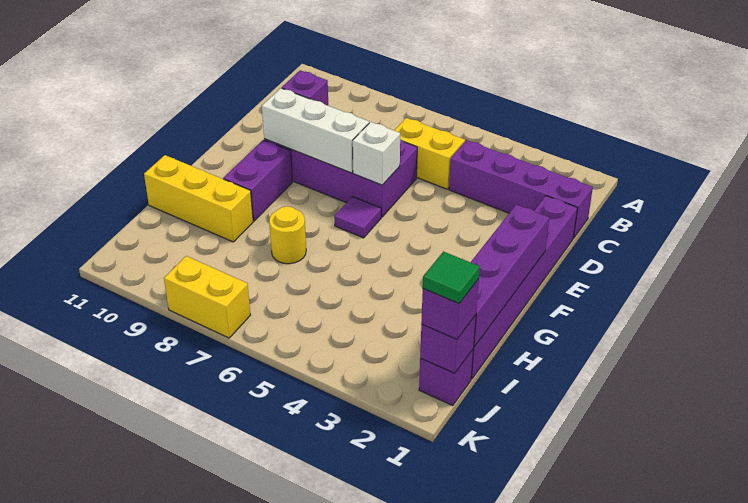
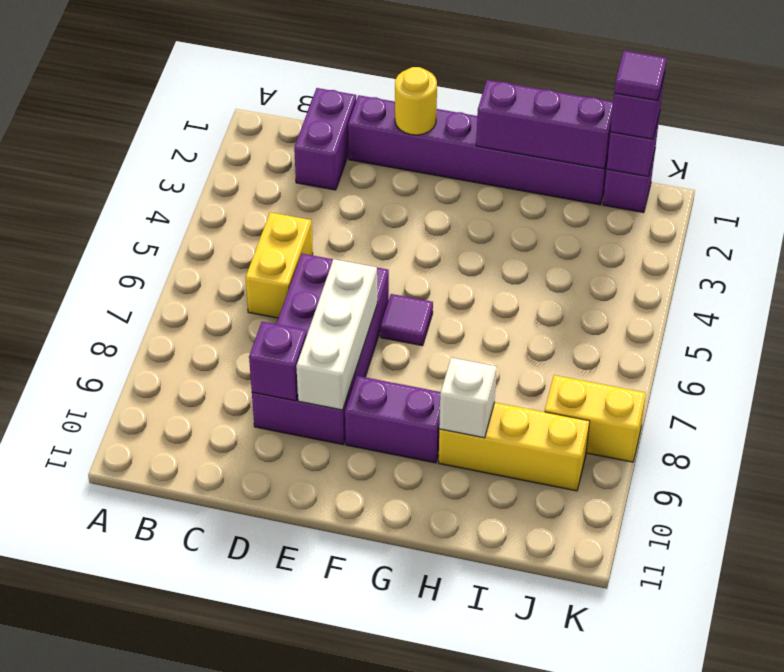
purple 1x4 brick [449,140,593,238] -> purple 1x2 brick [294,88,356,190]
white 1x1 brick [353,122,400,185] -> white 1x1 brick moved to [439,358,497,438]
purple 1x4 brick [471,205,549,347] -> purple 1x3 brick [476,80,613,169]
yellow 1x1 round brick [269,206,306,264] -> yellow 1x1 round brick moved to [395,67,437,135]
yellow 1x3 brick [144,155,253,242] -> yellow 1x3 brick turned to [439,402,590,491]
green 1x1 tile [423,252,480,304] -> purple 1x1 tile [614,51,667,101]
yellow 1x2 brick [164,256,250,338] -> yellow 1x2 brick turned to [545,375,646,462]

